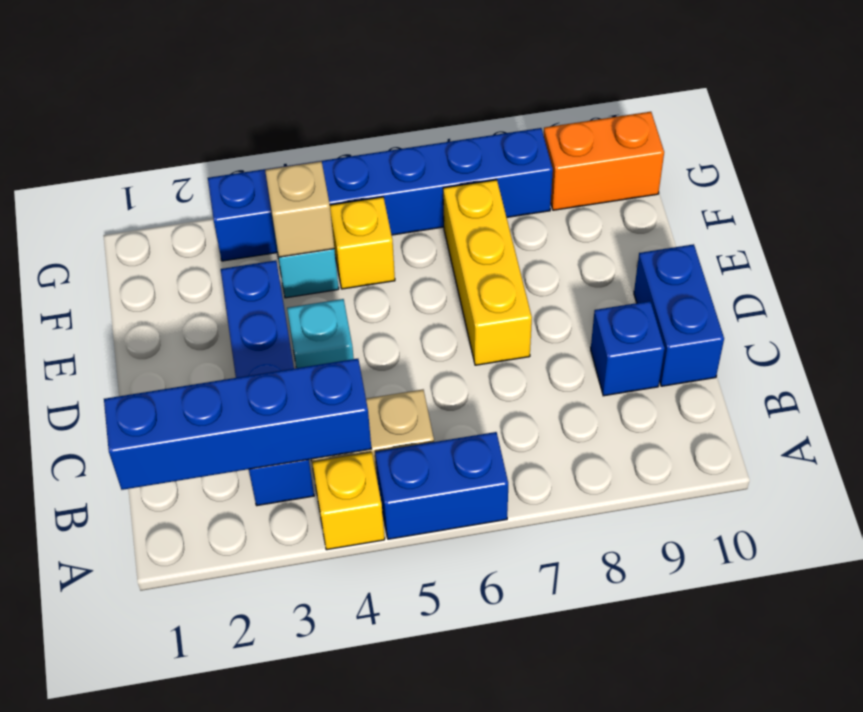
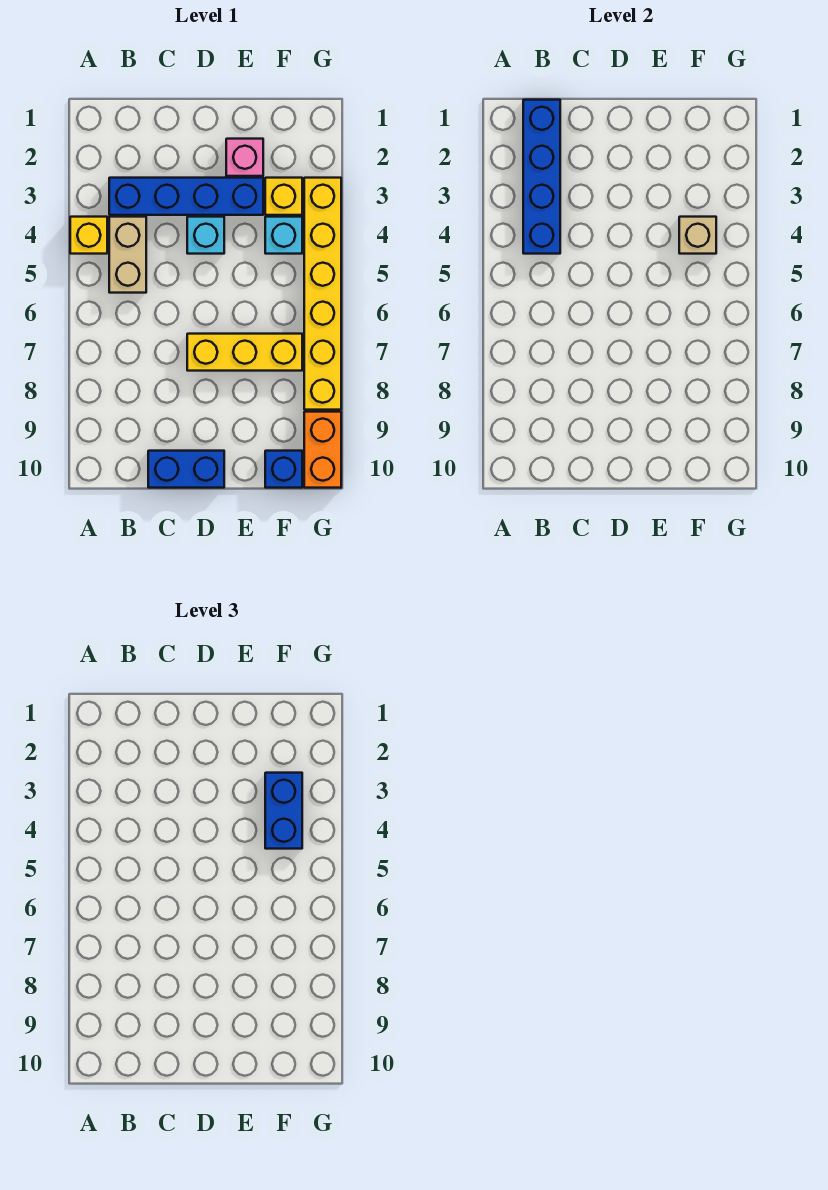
blue 1x2 brick [375,432,508,539] -> blue 1x2 brick moved to [265,773,302,849]
blue 1x1 brick [591,301,665,396] -> blue 1x1 brick moved to [265,451,302,488]
none -> pink 1x1 brick [226,139,263,176]
yellow 1x1 brick [330,197,395,289] -> yellow 1x1 brick moved to [265,178,302,215]
blue 1x6 brick [208,128,553,261] -> yellow 1x6 brick [304,178,341,410]

